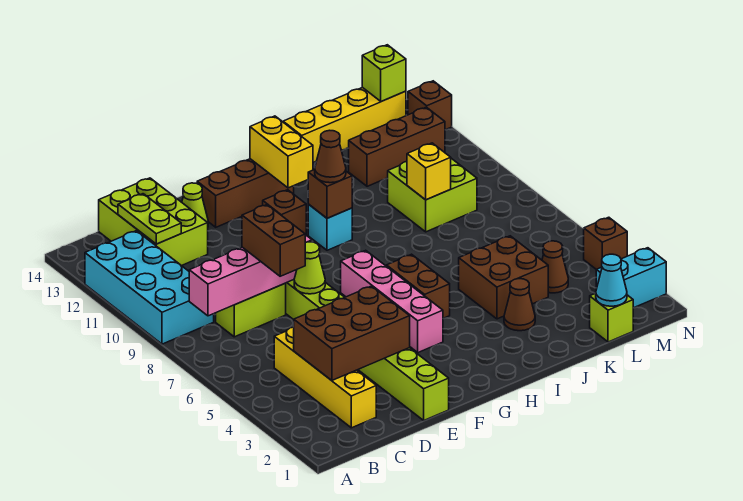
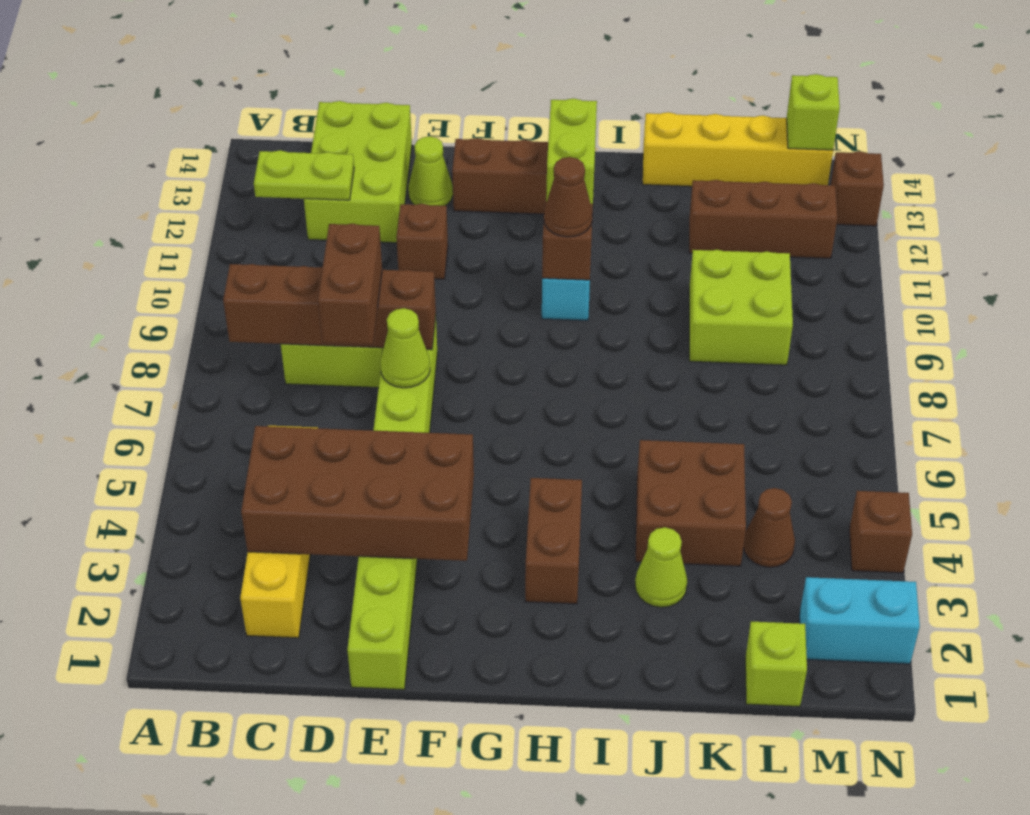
cyan 2x4 brick [85,231,214,344] -> none
pink 1x4 brick [189,235,312,316] -> brown 1x4 brick [223,264,436,350]
brown 2x3 brick [294,286,410,380] -> brown 2x4 brick [241,426,474,561]
lime 1x2 plate [118,194,181,244] -> lime 1x2 plate turned to [254,150,354,200]
pink 1x4 brick [341,250,443,353] -> none
brown 1x1 brick [263,190,306,235] -> brown 1x1 brick moved to [396,204,448,279]
brown 1x2 brick [387,254,450,319] -> brown 1x2 brick moved to [525,478,582,604]
yellow 1x2 brick [250,116,313,188] -> lime 1x2 brick [546,98,597,204]
brown 1x1 cone [504,279,535,331] -> lime 1x1 cone [635,527,687,607]
yellow 1x1 brick [407,143,451,200] -> none
cyan 1x1 cone [596,254,627,306] -> none

